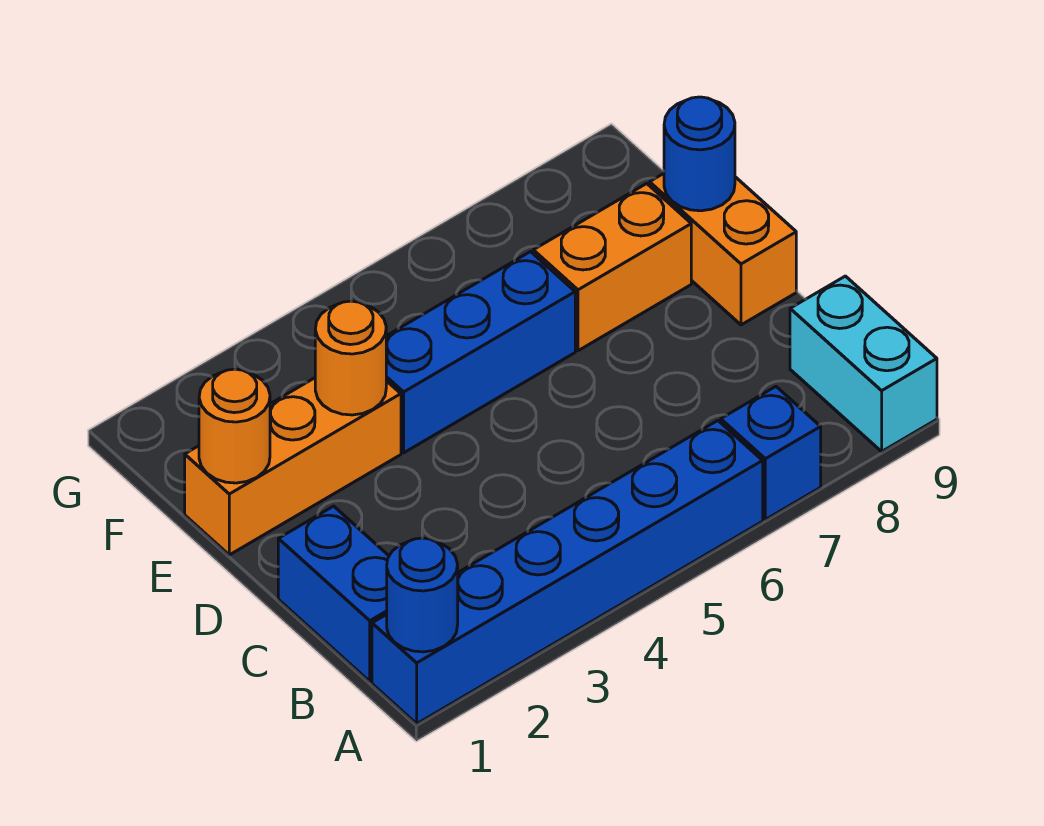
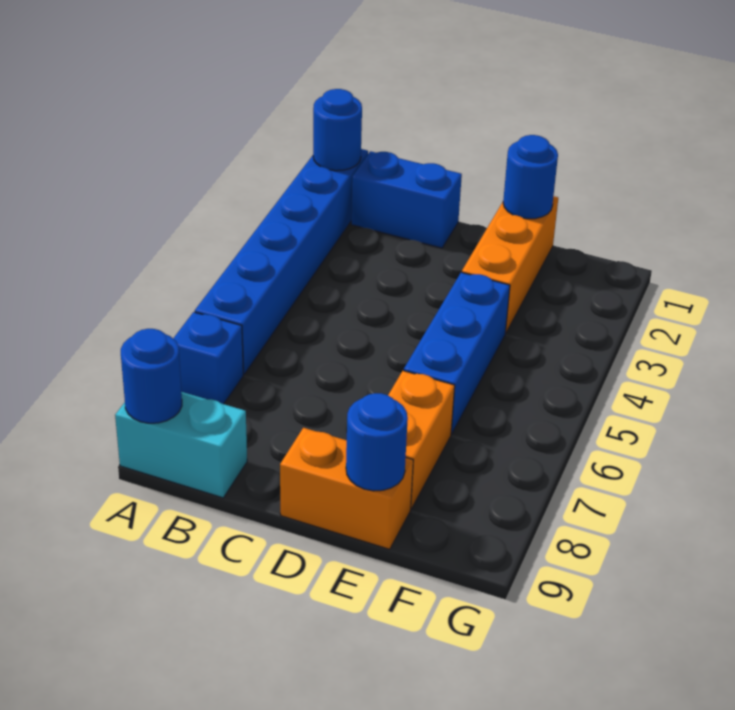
none -> blue 1x1 round brick [121,329,182,423]
orange 1x1 round brick [199,369,270,483] -> blue 1x1 round brick [503,135,558,219]
orange 1x1 round brick [315,301,386,415] -> none

